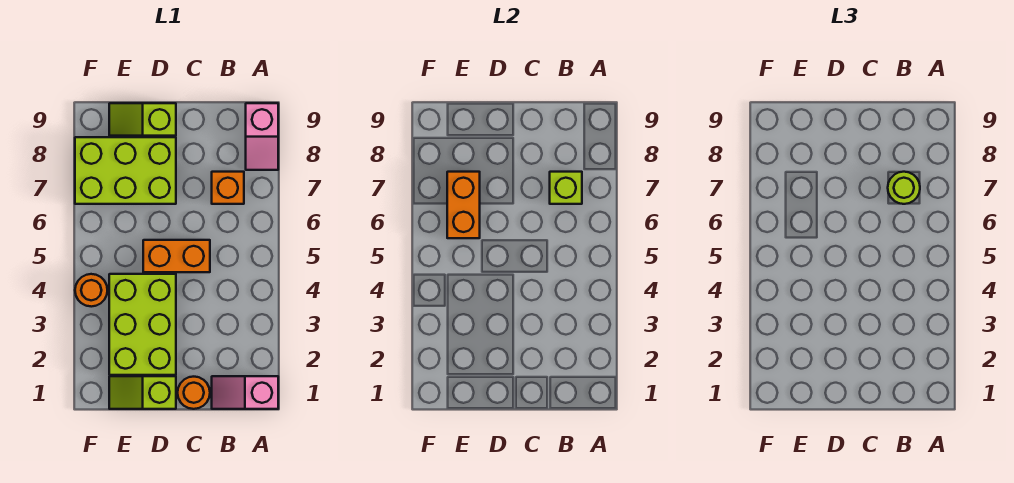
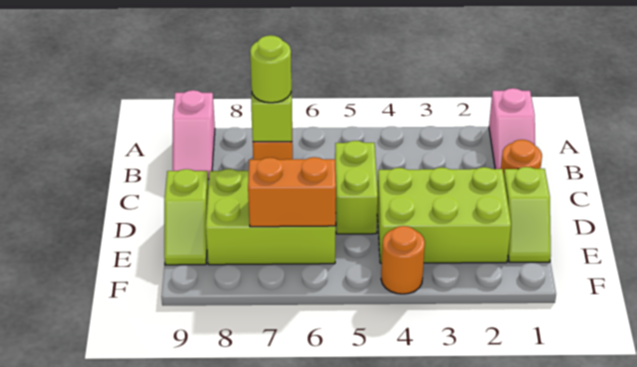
pink 1x2 slope [246,103,278,170] -> pink 1x2 slope turned to [173,90,215,179]
orange 1x2 brick [143,240,210,272] -> lime 1x2 brick [335,141,378,234]
lime 2x3 brick [75,137,176,204] -> lime 2x3 brick turned to [206,169,336,265]

